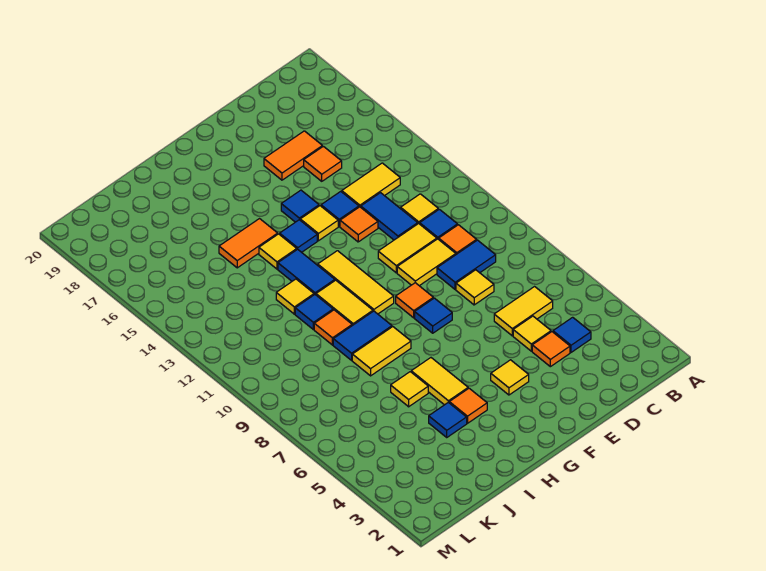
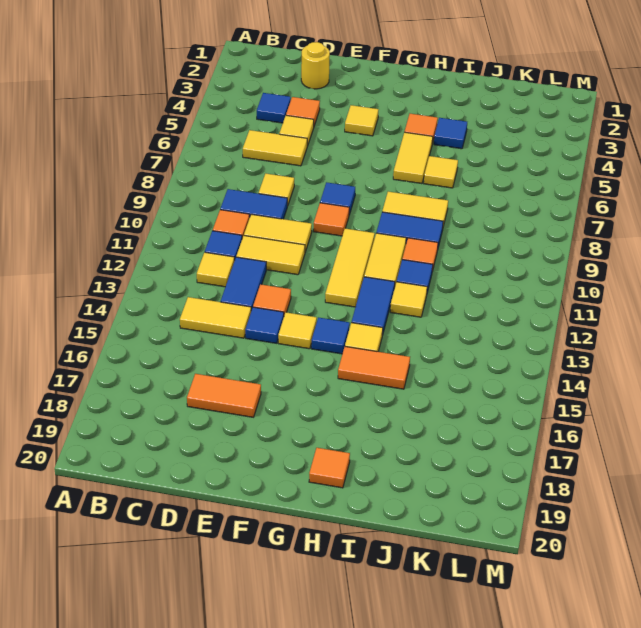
none -> yellow 1x1 round brick [301,42,330,89]
orange 1x1 tile [304,146,342,181] -> orange 1x1 tile moved to [309,448,350,488]
blue 1x1 tile [281,190,319,222] -> none

